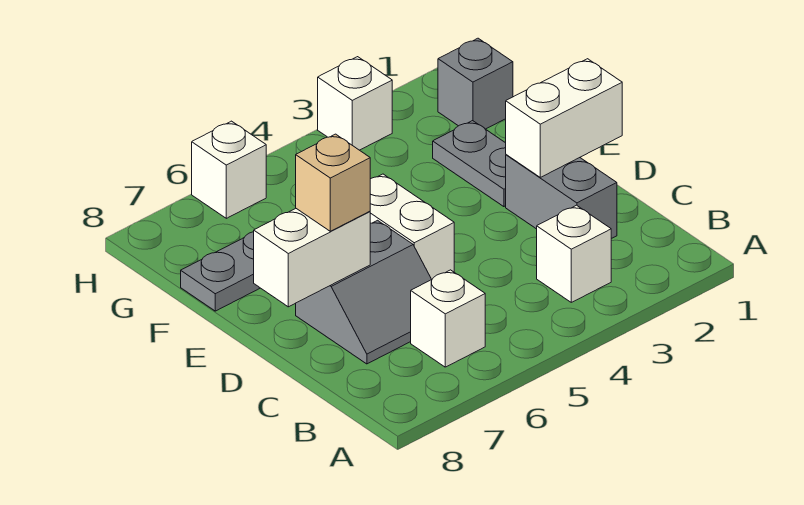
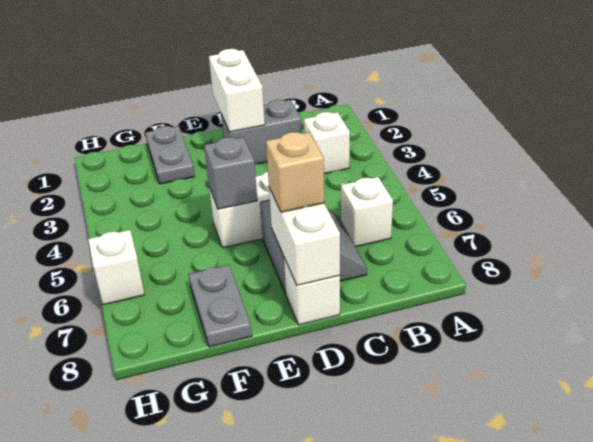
grey 1x2 plate [433,121,506,207] -> grey 1x2 plate turned to [145,126,195,184]
grey 1x1 brick [438,38,513,129] -> grey 1x1 brick moved to [204,137,257,209]
white 1x1 brick [318,57,392,150] -> white 1x1 brick moved to [284,258,340,325]

